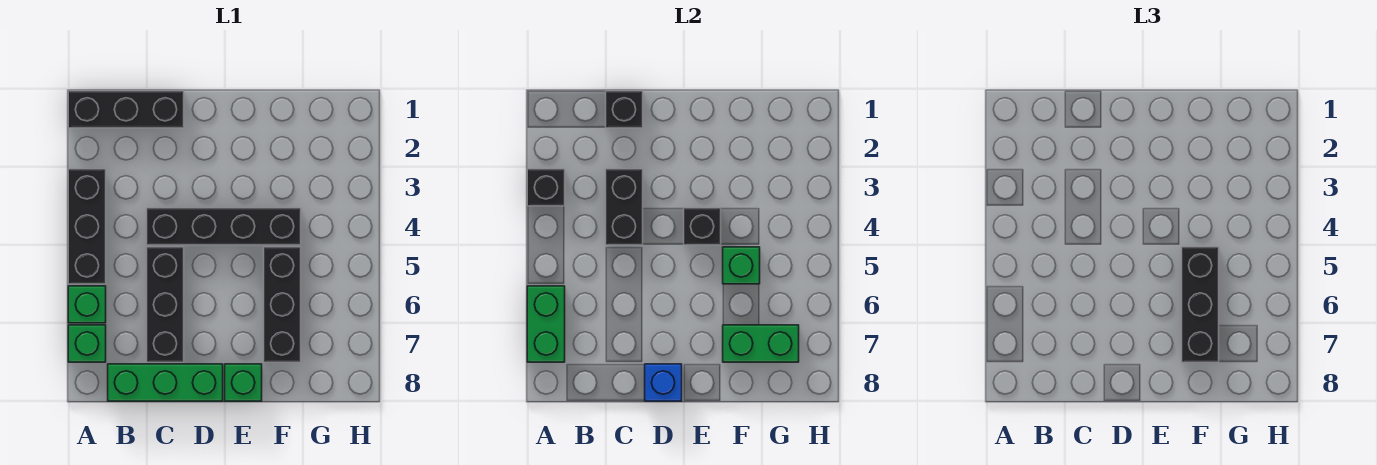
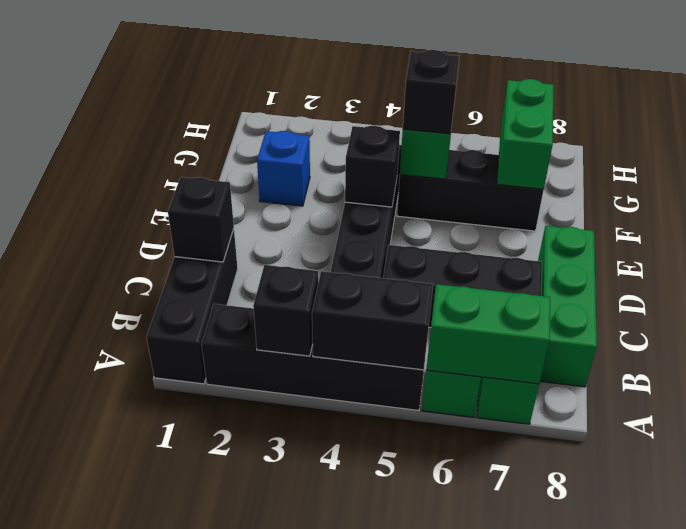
black 1x3 brick [68,169,106,284] -> black 1x4 brick [201,304,427,411]
black 1x2 brick [606,169,643,245] -> black 1x2 brick moved to [312,271,433,370]
blue 1x1 brick [645,364,682,401] -> blue 1x1 brick moved to [257,131,310,206]
green 1x1 brick [225,364,262,401] -> none
black 1x3 brick [1182,247,1219,362] -> black 1x1 brick [403,50,459,134]

